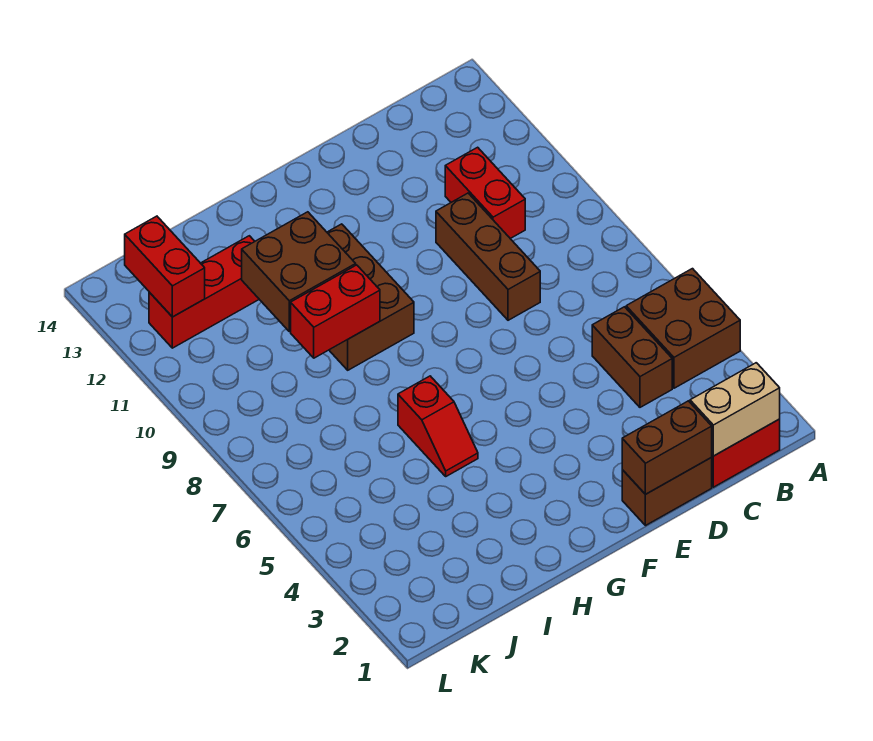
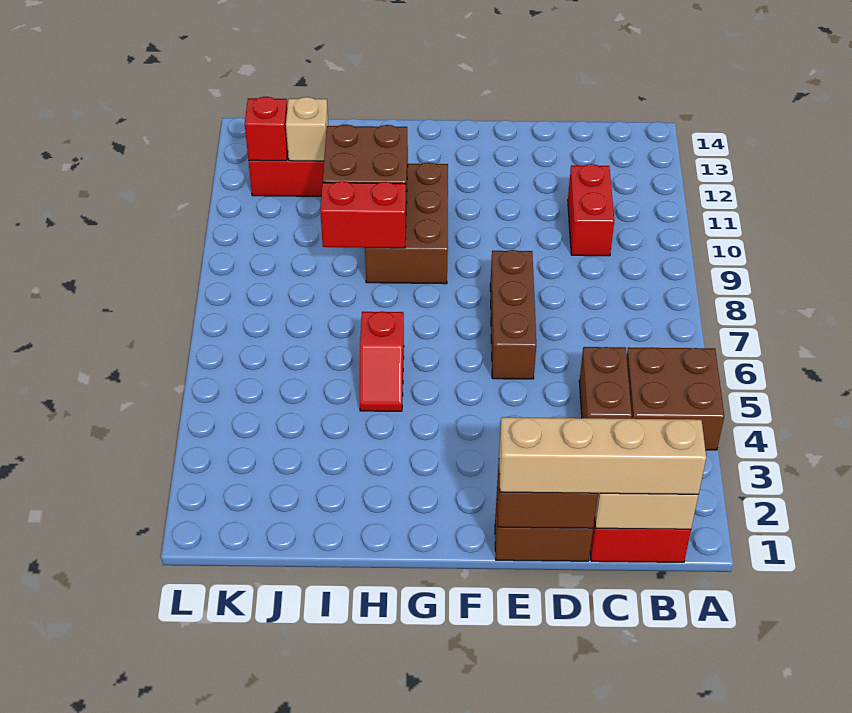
none -> tan 1x4 brick [499,417,706,494]
brown 1x3 brick [436,193,540,320] -> brown 1x3 brick moved to [490,250,536,379]
none -> tan 1x1 brick [286,97,328,161]
red 1x2 brick [125,216,205,317] -> red 1x1 brick [245,97,288,161]

